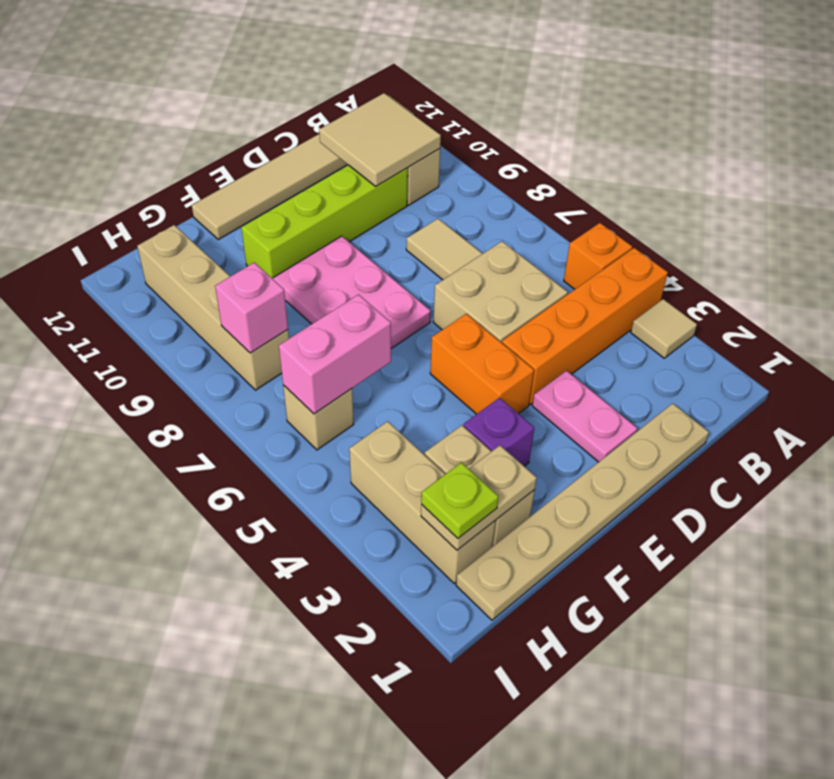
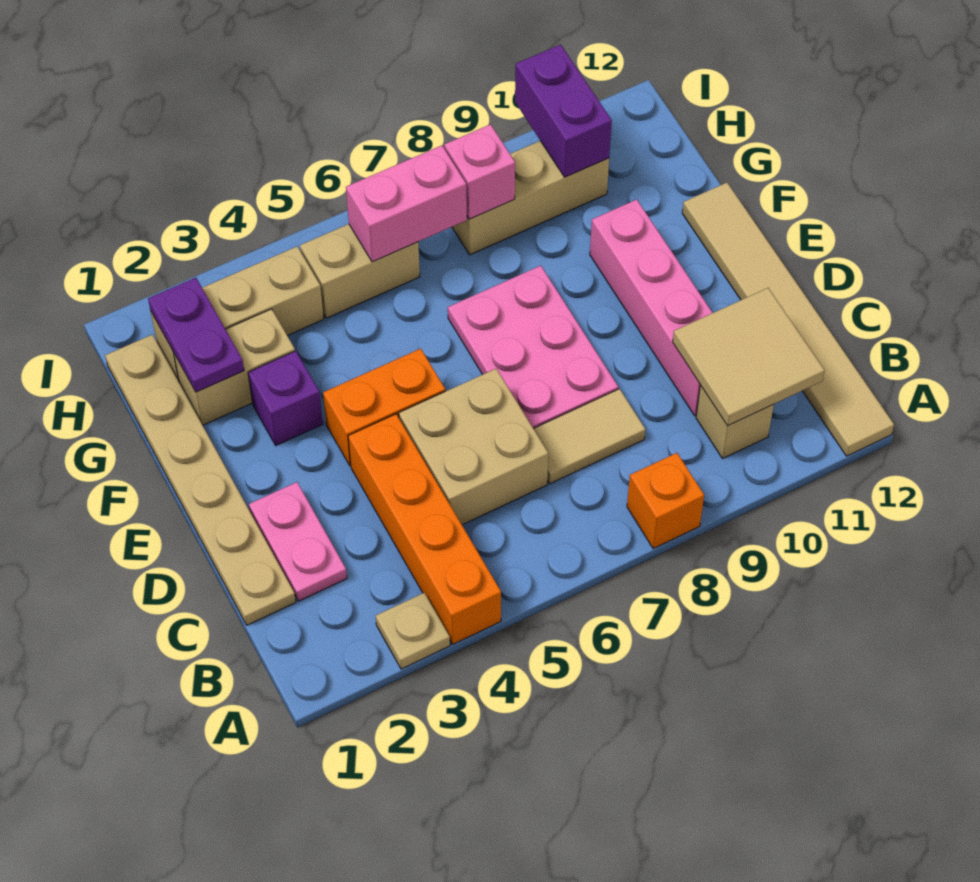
tan 1x1 tile [631,299,697,358] -> tan 1x1 plate [376,593,450,669]
orange 1x1 brick [564,223,632,289] -> orange 1x1 brick moved to [627,453,704,549]
lime 1x4 brick [241,165,408,279] -> pink 1x4 brick [590,199,713,416]
pink 1x2 plate [532,371,637,462] -> pink 1x2 plate turned to [249,482,347,601]
pink 2x3 plate [273,236,431,349] -> pink 2x3 plate turned to [448,266,618,428]
tan 1x2 plate [421,445,537,550] -> purple 1x2 plate [148,278,244,392]
pink 1x2 brick [279,295,391,414] -> pink 1x2 brick turned to [346,145,467,262]
lime 1x1 plate [421,462,499,538] -> none
tan 1x1 brick [283,385,354,450] -> tan 1x2 brick [300,224,420,318]
tan 1x4 brick [137,225,289,390] -> tan 1x3 brick [452,141,609,255]
none -> purple 1x2 brick [515,45,612,177]

